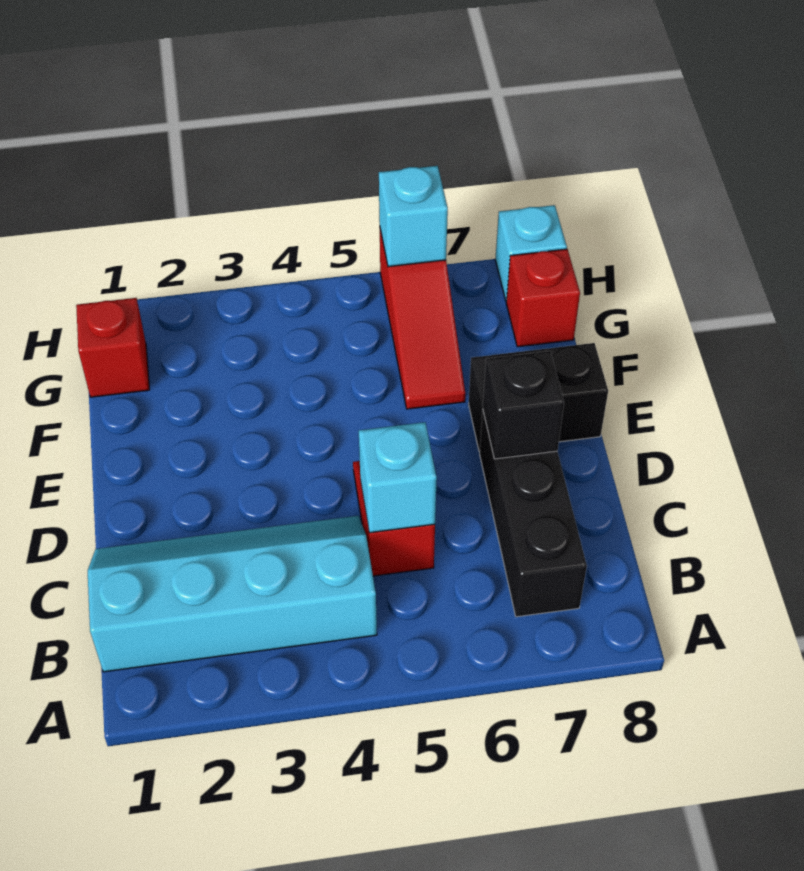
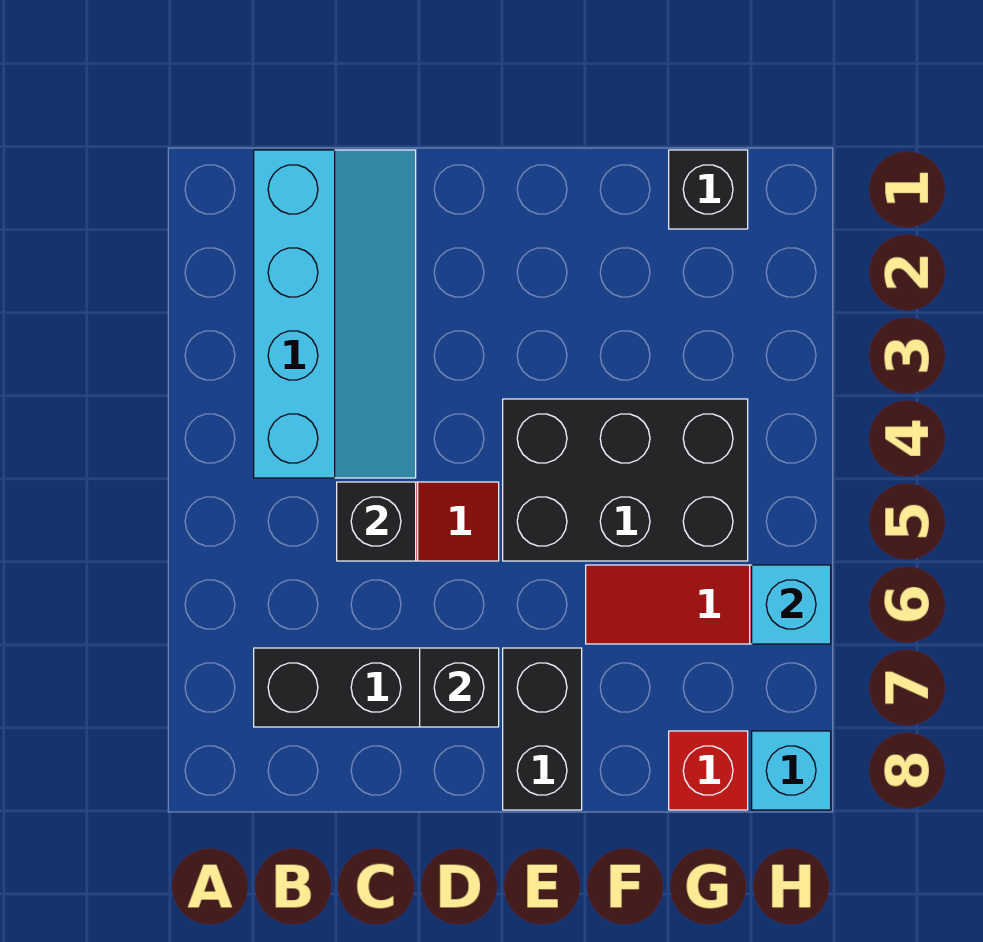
cyan 1x1 brick [359,422,437,533] -> black 1x1 brick [337,482,416,561]
none -> black 2x3 brick [503,399,748,561]
red 1x1 brick [76,298,150,397] -> black 1x1 brick [669,150,748,229]

